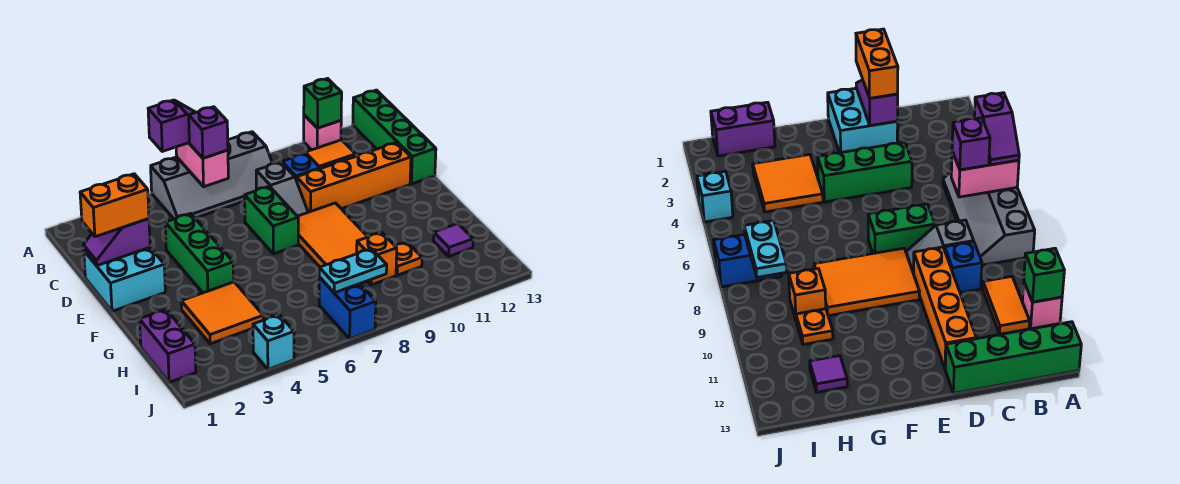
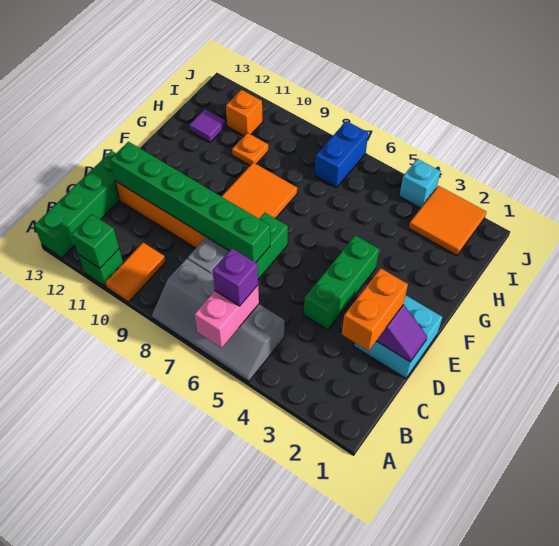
grey 2x4 slope [151,132,272,219] -> grey 2x4 slope turned to [152,259,285,381]
purple 1x2 slope [148,100,196,151] -> none
pink 1x1 brick [304,115,341,150] -> green 1x1 brick [79,249,123,287]
orange 1x2 tile [293,140,356,169] -> orange 1x2 tile turned to [105,243,166,302]
blue 1x1 brick [282,153,320,181] -> none
orange 1x2 brick [80,174,149,237] -> orange 1x2 brick turned to [342,268,408,351]
none -> green 1x6 brick [110,142,270,263]
orange 2x2 tile [181,282,263,344] -> orange 2x2 tile moved to [409,186,486,255]
purple 1x2 brick [140,310,196,382] -> none
orange 1x1 brick [357,232,397,285] -> orange 1x1 brick moved to [226,90,263,136]
cyan 1x2 plate [319,249,387,293] -> none

